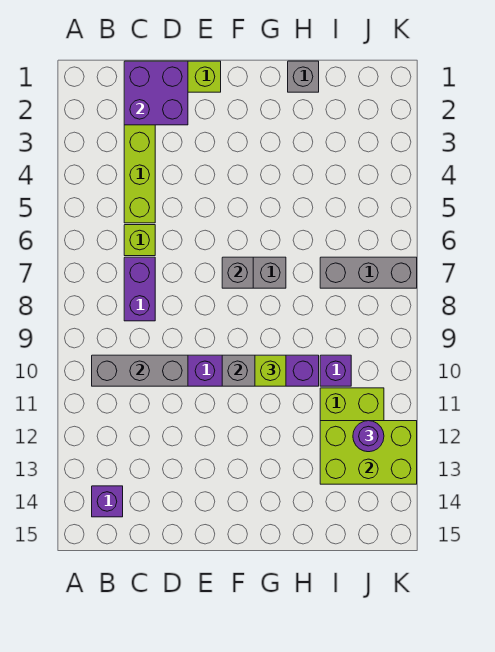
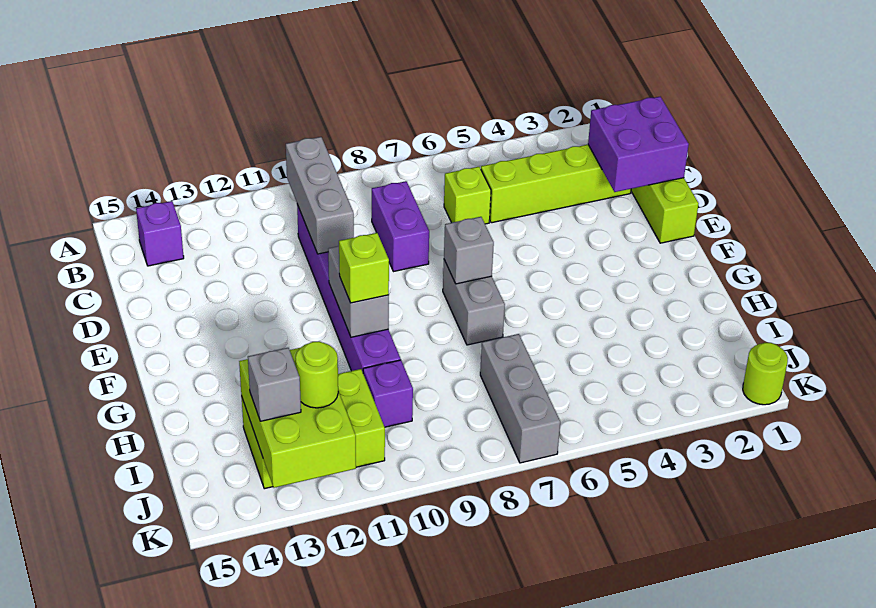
purple 1x2 brick [124,257,155,321] -> purple 1x2 brick turned to [372,181,429,272]
grey 1x1 brick [288,61,319,92] -> grey 1x1 brick moved to [248,348,301,421]
purple 1x1 round brick [353,421,384,452] -> lime 1x1 round brick [295,341,338,408]
none -> lime 1x1 round brick [743,343,788,405]

